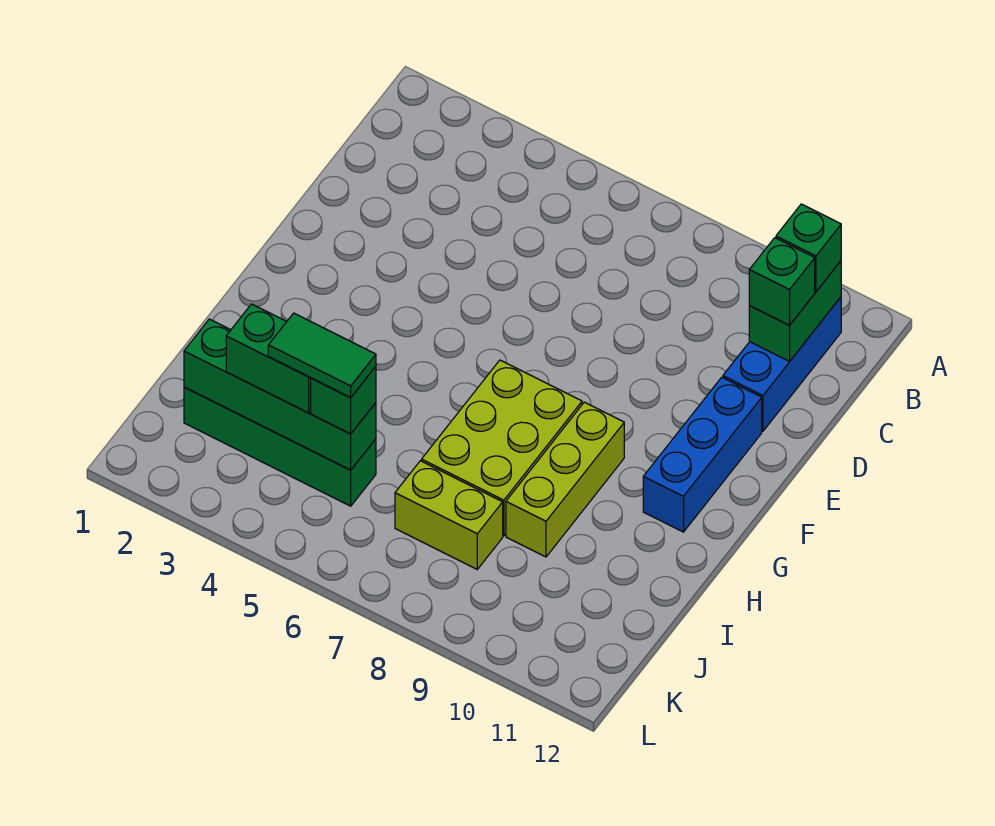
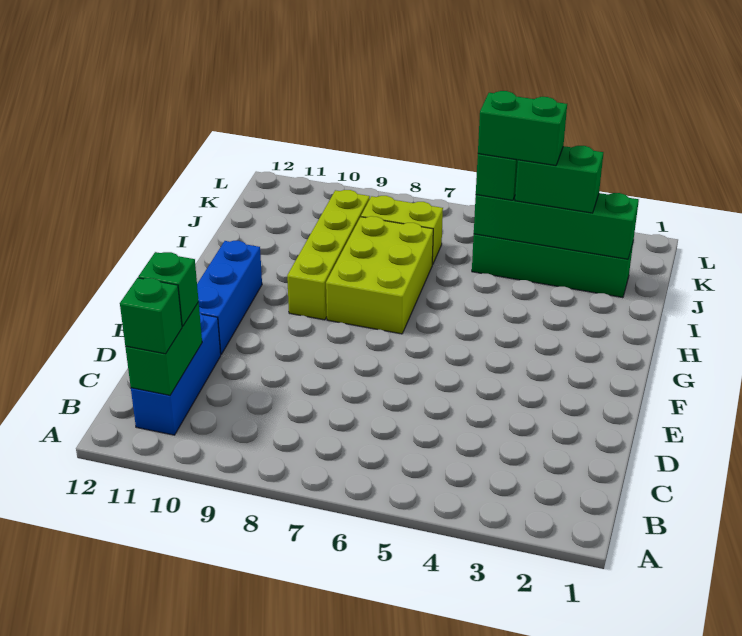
lime 1x3 brick [506,402,624,557] -> lime 1x4 brick [287,190,370,320]
green 1x2 tile [268,313,376,397] -> green 1x2 brick [478,91,567,166]

